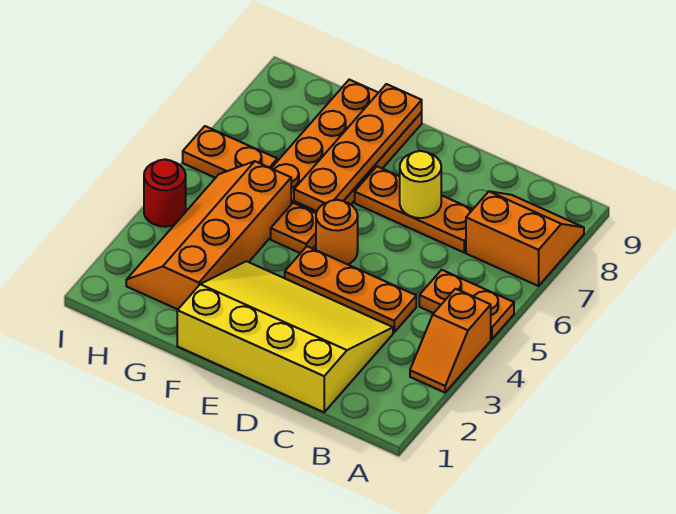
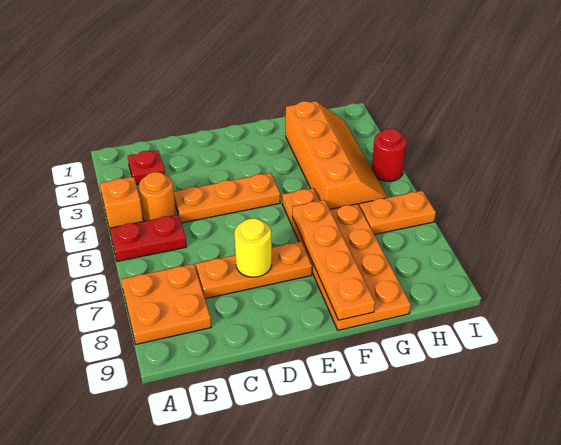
orange 1x2 plate [419,270,514,339] -> red 1x2 plate [110,215,187,261]
orange 2x2 slope [466,191,584,286] -> orange 2x2 plate [121,264,211,344]
none -> red 1x1 plate [128,150,165,185]
yellow 3x4 slope [177,261,393,412] -> none
orange 1x1 round brick [316,200,358,264] -> orange 1x1 round brick moved to [139,172,176,221]

